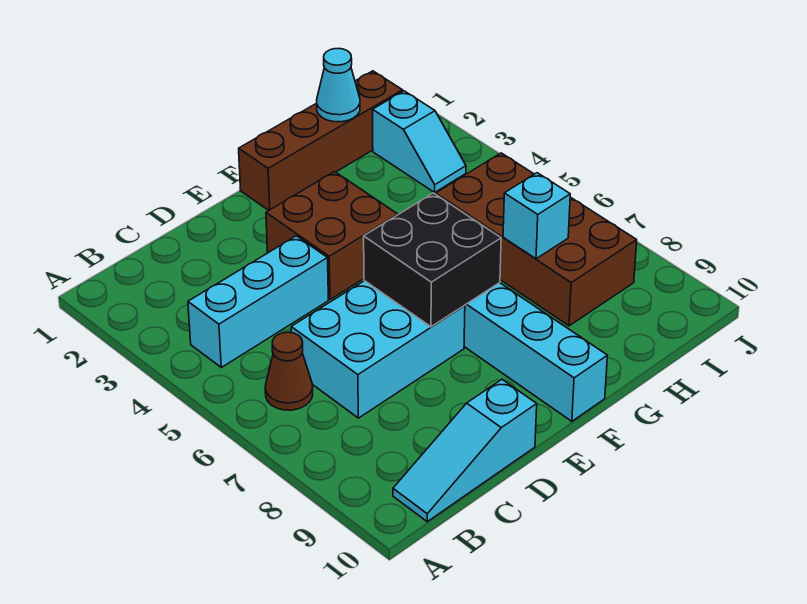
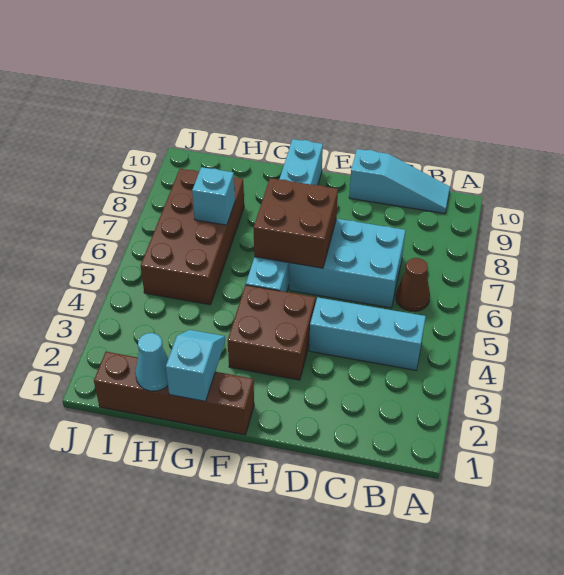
black 2x2 brick [364,193,501,327] -> brown 2x2 brick [254,178,338,268]
cyan 1x2 slope [373,91,466,192] -> cyan 1x2 slope moved to [166,330,225,401]

